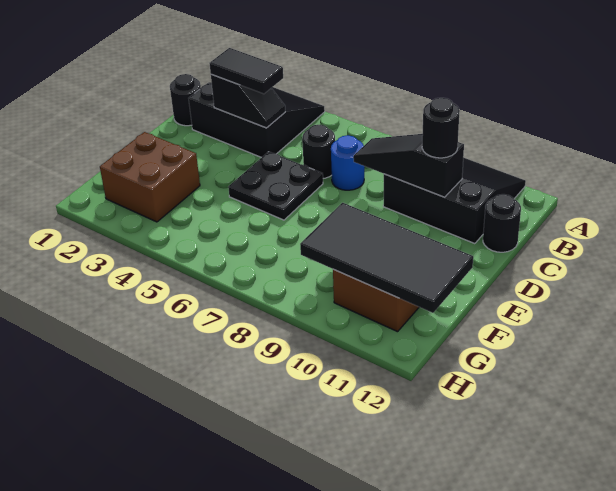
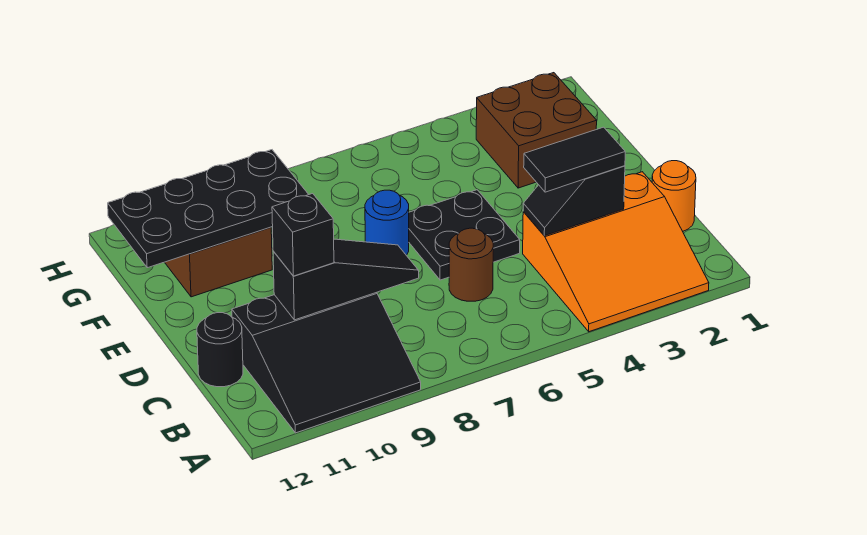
black 3x3 slope [189,82,325,158] -> orange 3x3 slope [523,172,709,332]
black 1x1 round brick [170,74,201,126] -> orange 1x1 round brick [652,161,696,231]
black 1x1 round brick [302,125,335,178] -> brown 1x1 round brick [449,228,493,301]
blue 1x1 round brick [331,135,364,190] -> blue 1x1 round brick moved to [365,190,409,255]
black 1x1 round brick [422,98,460,158] -> black 1x1 brick [272,194,334,276]
black 2x4 tile [300,203,473,313] -> black 2x4 plate [108,150,309,268]

